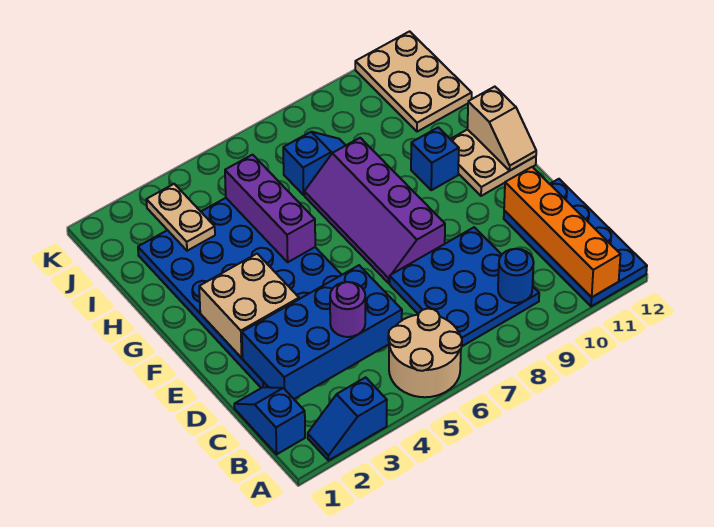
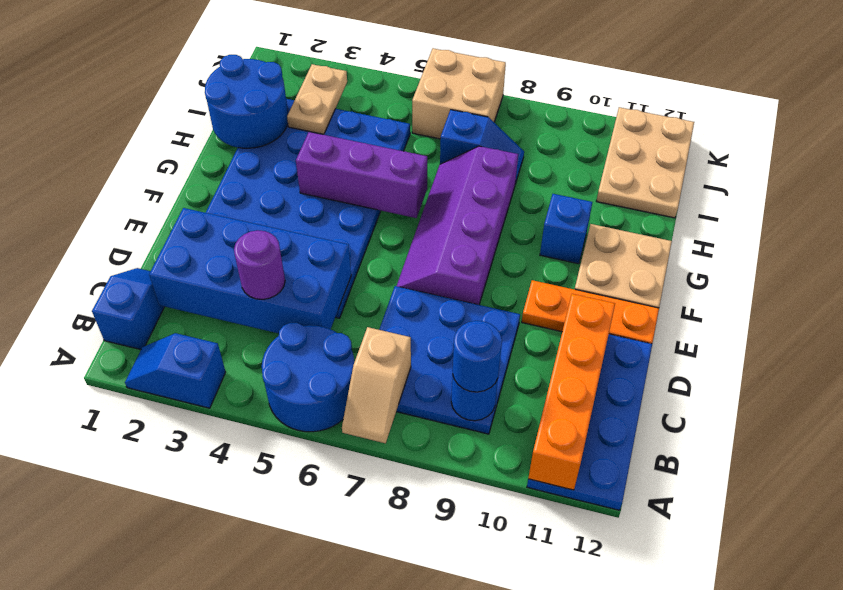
tan 2x2 round brick [388,309,462,397] -> blue 2x2 round brick [262,323,354,432]
none -> blue 1x1 round brick [453,321,502,392]
tan 2x2 brick [199,254,299,358] -> tan 2x2 brick moved to [412,48,506,139]
none -> orange 1x3 plate [522,280,659,344]
tan 1x2 slope [467,87,536,171] -> tan 1x2 slope moved to [342,327,411,443]
purple 1x3 brick [225,155,315,262] -> purple 1x3 brick turned to [296,132,427,218]
none -> blue 2x2 round brick [205,55,288,148]

